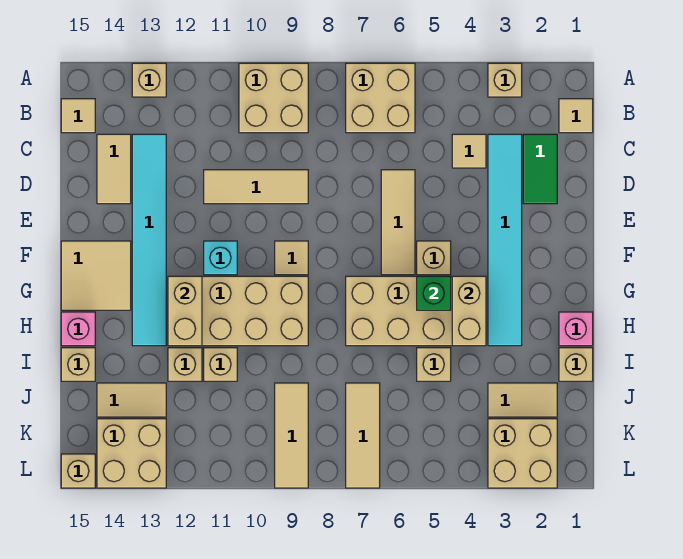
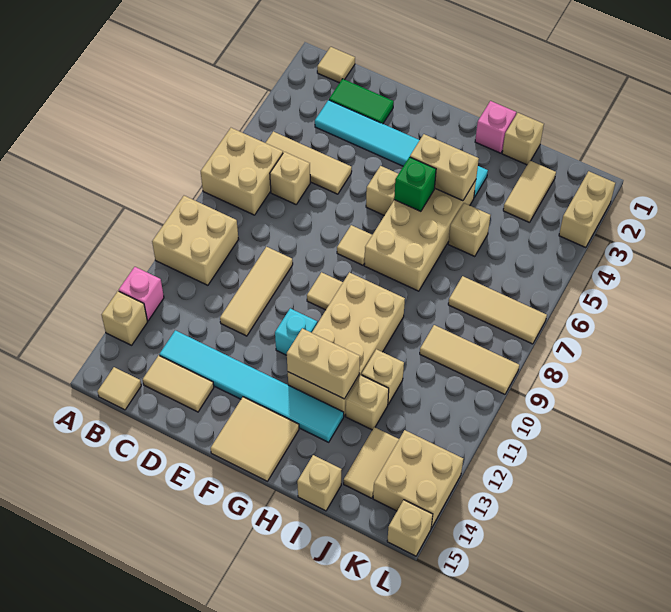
tan 1x1 brick [488,63,522,97] -> tan 1x1 brick moved to [270,152,310,204]
tan 1x1 tile [452,134,486,168] -> tan 1x1 tile moved to [337,225,372,265]
tan 1x3 tile [381,170,415,275] -> tan 1x3 tile moved to [266,131,352,194]
pink 1x1 brick [61,312,95,346] -> pink 1x1 brick moved to [119,267,164,321]
tan 2x2 brick [488,419,557,488] -> tan 1x2 brick [559,171,615,248]

